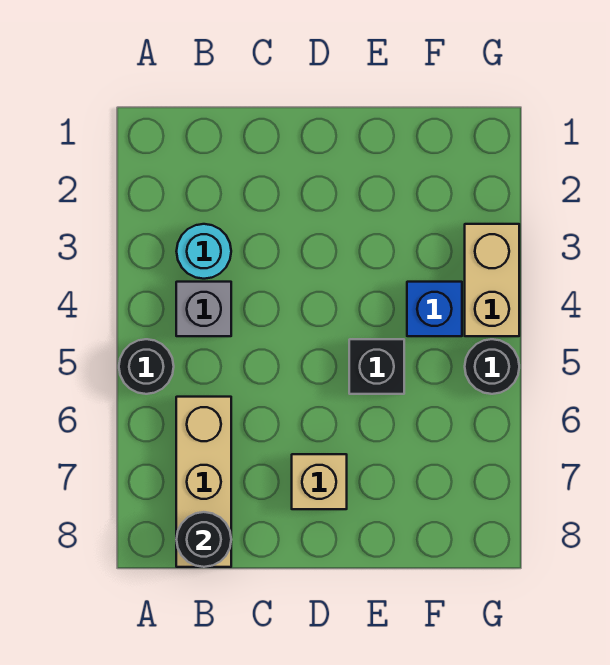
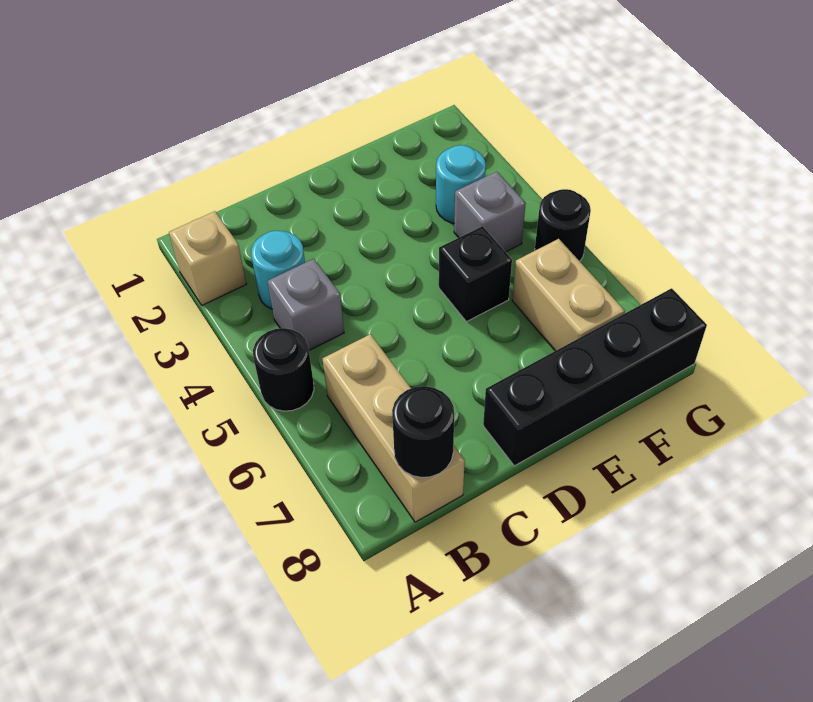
tan 1x1 brick [292,454,347,509] -> tan 1x1 brick moved to [169,211,246,305]
none -> black 1x4 brick [483,288,707,466]
none -> cyan 1x1 round brick [436,145,486,223]
blue 1x1 brick [407,282,462,336] -> grey 1x1 brick [454,171,526,252]
tan 1x2 brick [465,224,519,336] -> tan 1x2 brick moved to [512,239,625,351]

